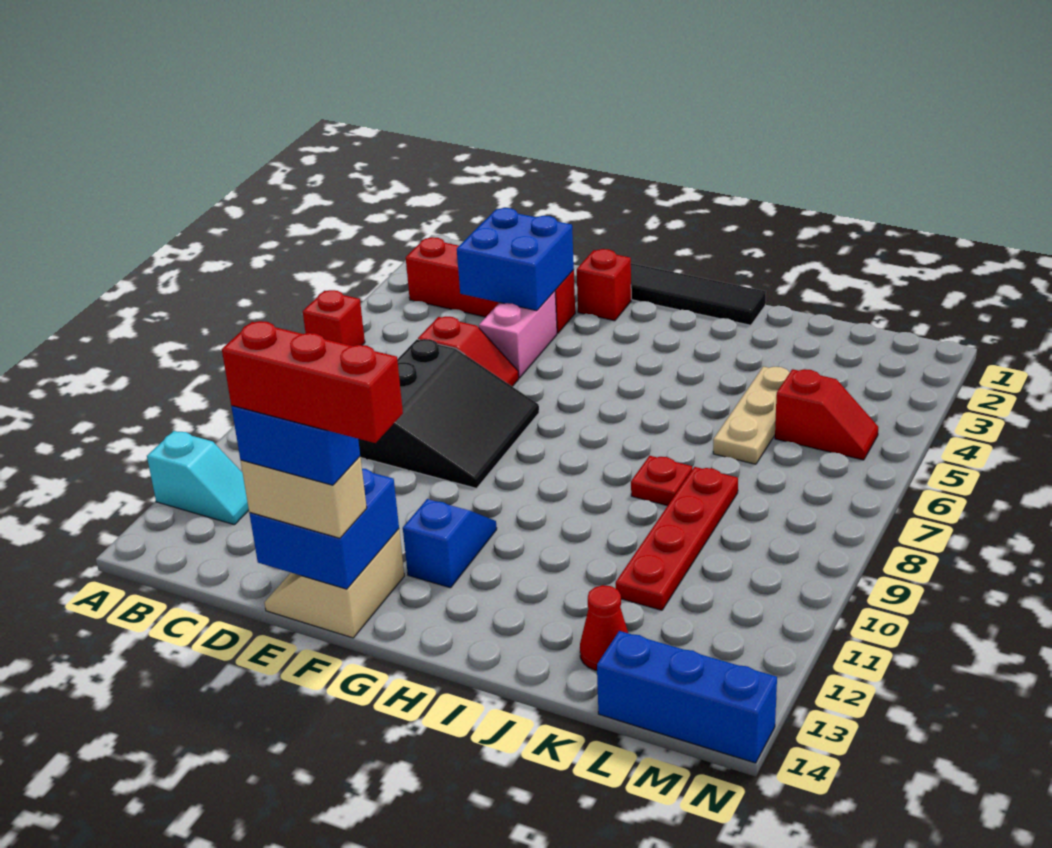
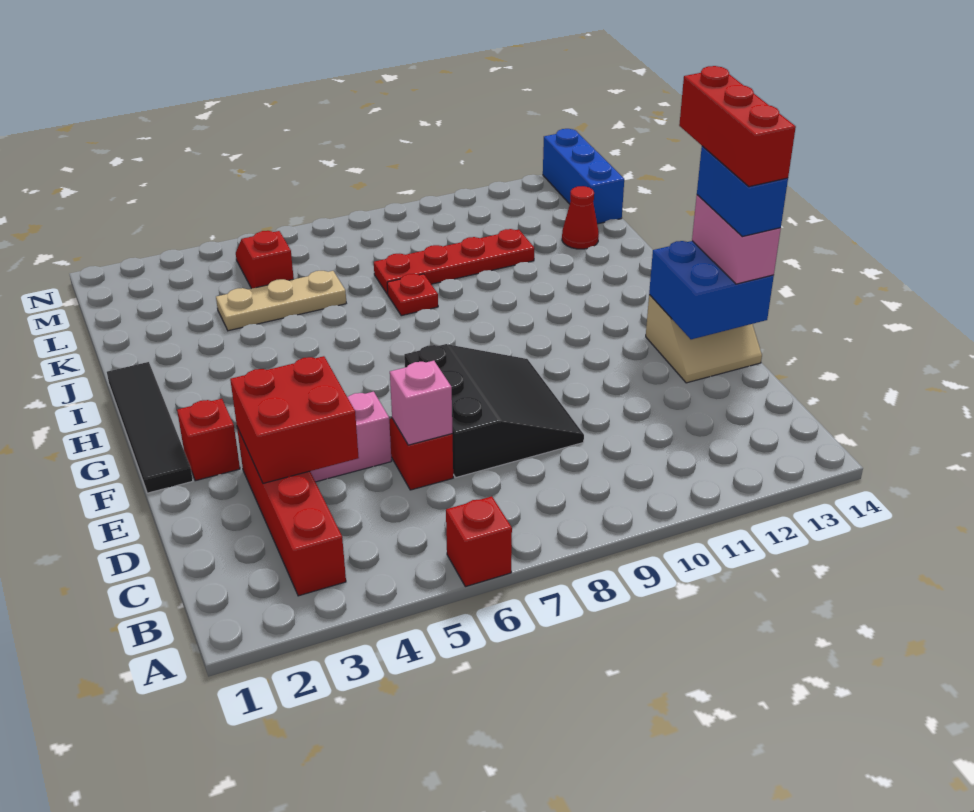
cyan 1x2 slope [147,431,249,525] -> none
blue 2x2 brick [457,208,574,311] -> red 2x2 brick [230,356,359,483]
none -> pink 1x1 brick [390,361,452,445]
black 3x3 slope [358,339,539,488] -> black 3x3 slope turned to [404,344,584,478]
tan 1x2 brick [241,457,367,538] -> pink 1x2 brick [692,195,781,284]
blue 1x2 slope [403,499,497,588] -> none

